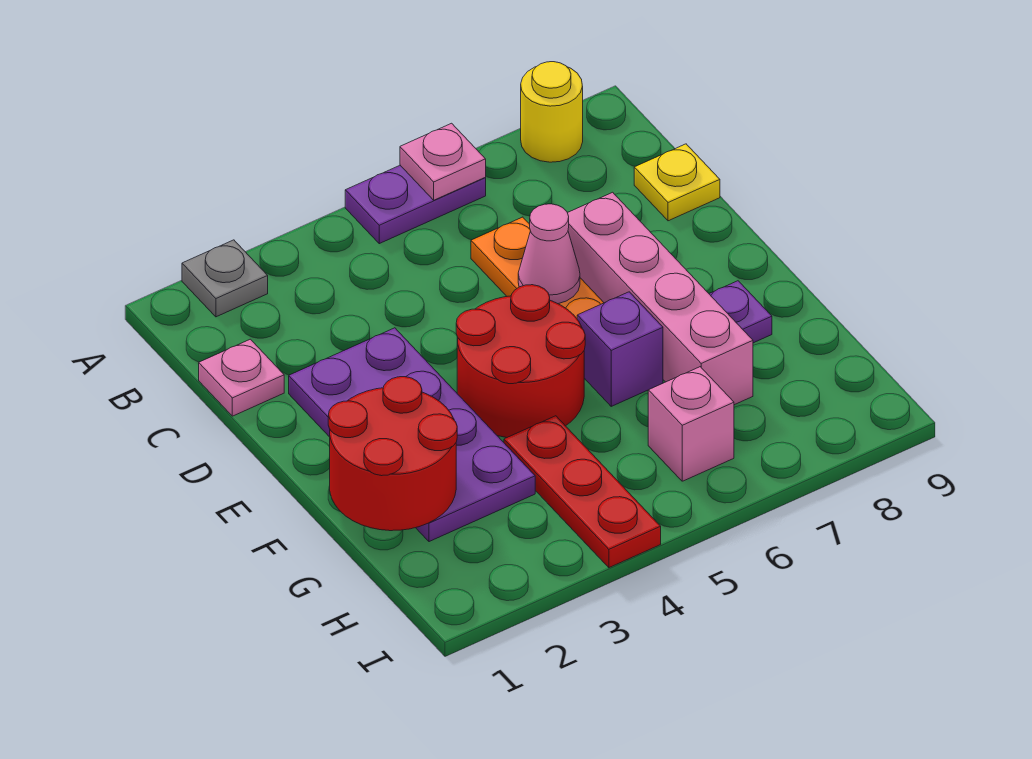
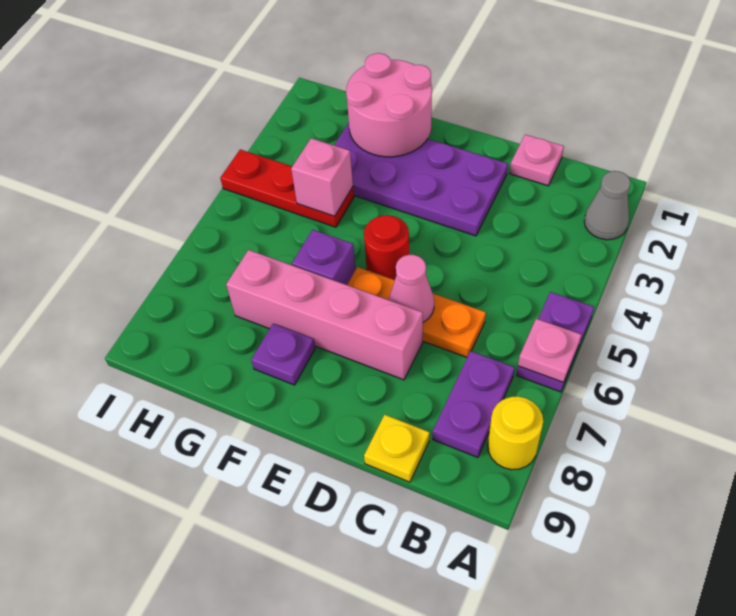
grey 1x1 plate [182,240,268,317] -> grey 1x1 cone [584,171,631,240]
none -> purple 1x2 plate [433,351,515,457]
red 2x2 round brick [456,285,585,438] -> red 1x1 round brick [364,215,409,280]
red 2x2 round brick [328,377,457,531] -> pink 2x2 round brick [346,53,432,157]
pink 1x1 brick [648,367,734,481] -> pink 1x1 brick moved to [291,138,353,216]

